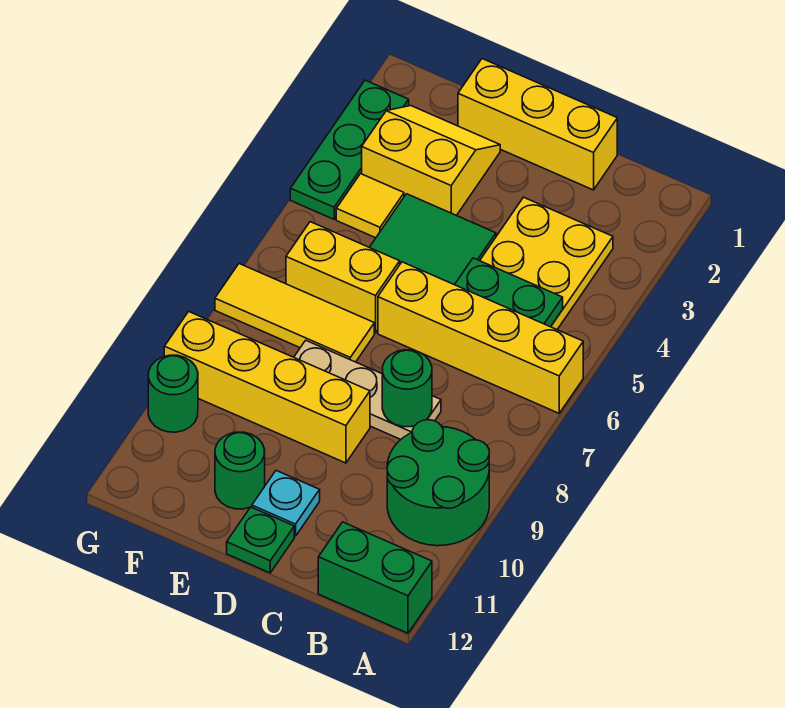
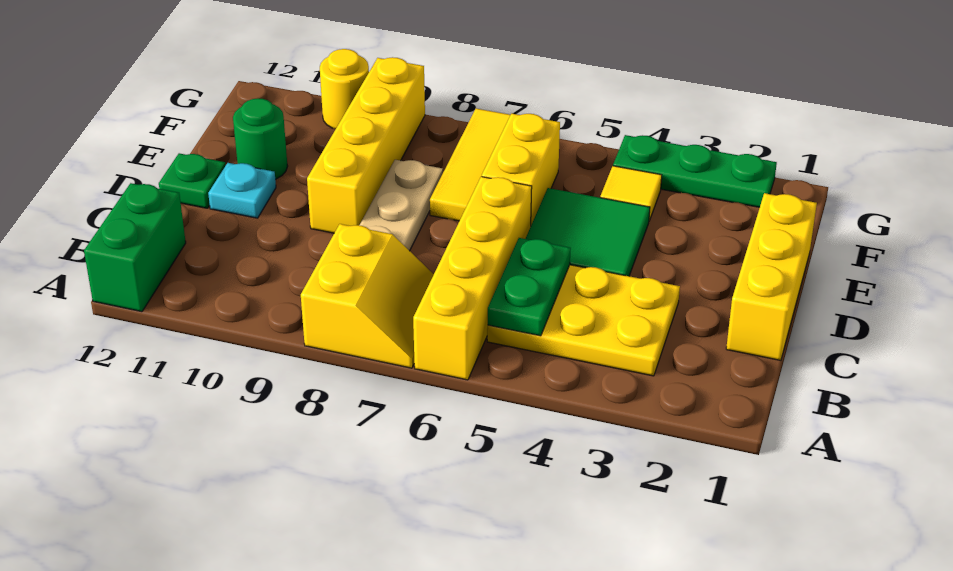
green 2x2 round brick [387,420,489,546] -> none
green 1x1 round brick [382,350,432,427] -> none
yellow 2x2 slope [362,106,500,215] -> yellow 2x2 slope moved to [301,224,434,368]
green 1x1 round brick [148,355,198,432] -> yellow 1x1 round brick [320,49,369,129]

